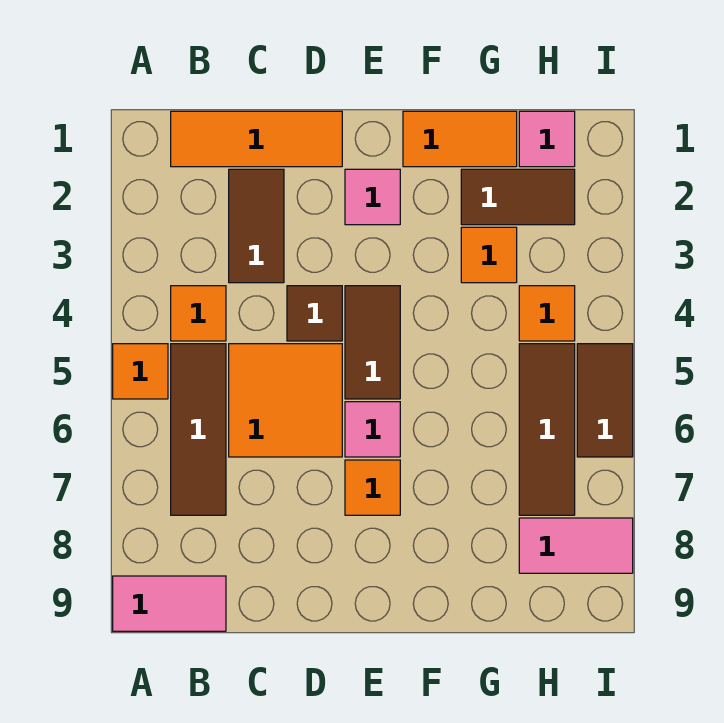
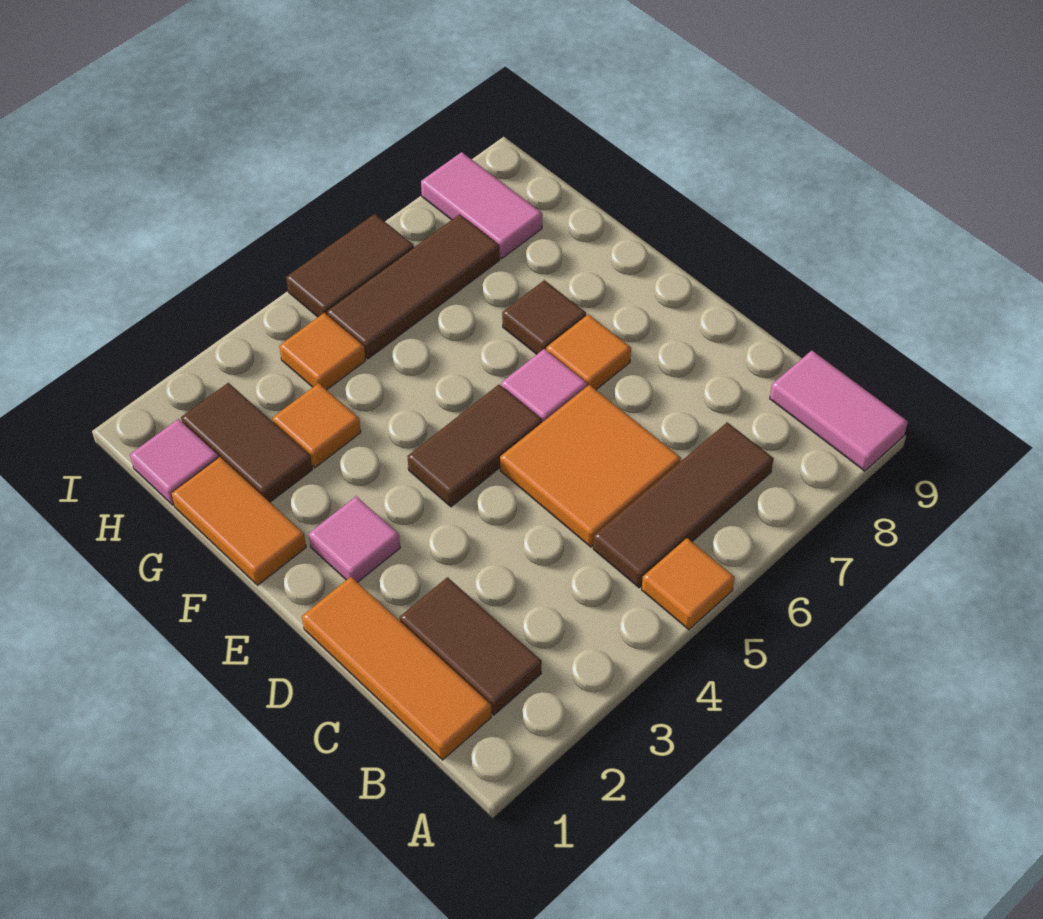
orange 1x1 tile [171,286,226,341] -> none
brown 1x2 tile [229,169,284,283] -> brown 1x2 tile turned to [400,577,542,715]
brown 1x1 tile [287,286,342,341] -> brown 1x1 tile moved to [502,280,586,354]

